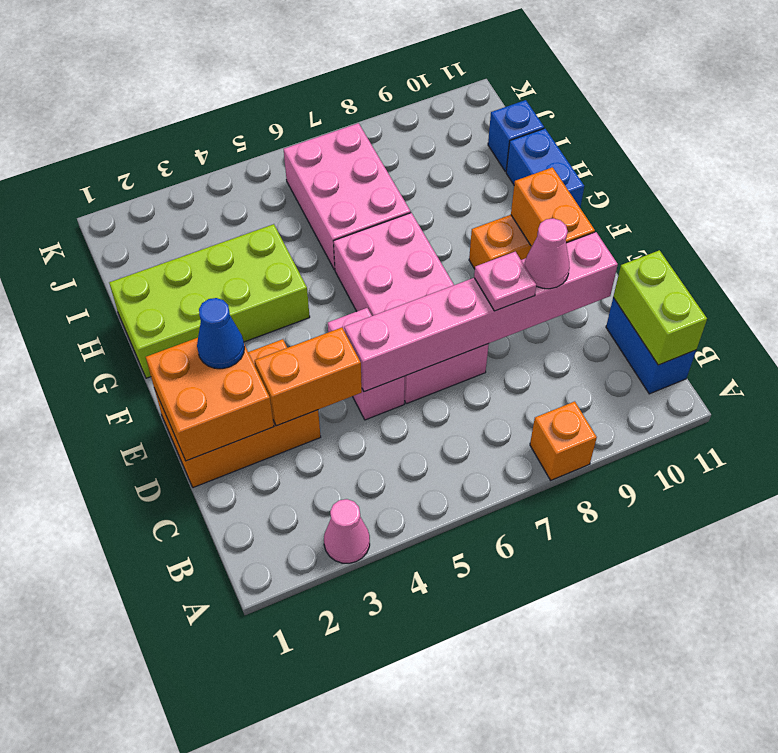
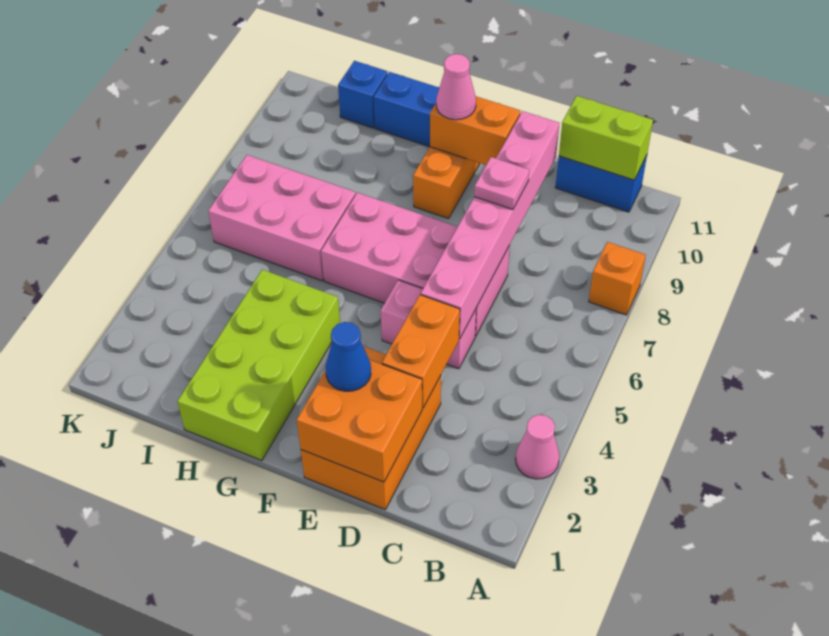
pink 1x1 cone [524,218,570,289] -> pink 1x1 cone moved to [436,54,476,120]

